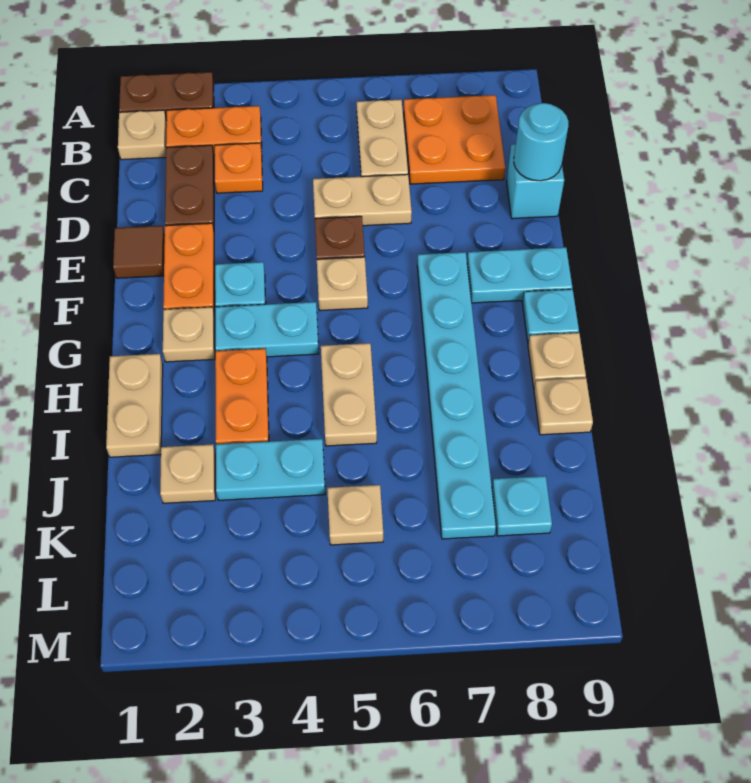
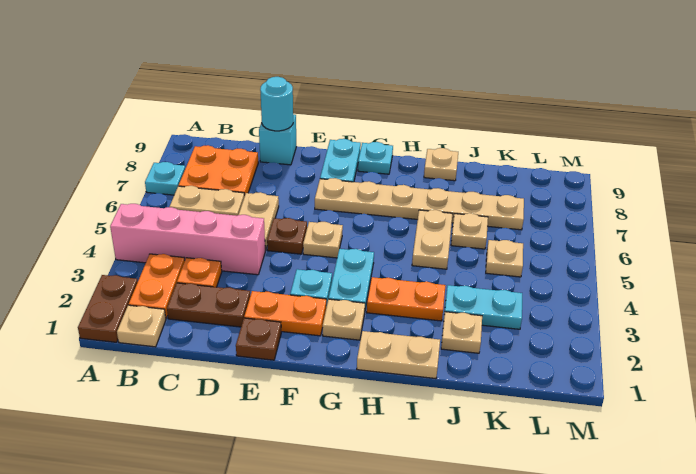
none -> pink 1x4 brick [110,204,265,275]
brown 1x1 tile [113,226,165,278] -> brown 1x1 plate [236,318,281,360]
cyan 1x6 plate [417,252,496,539] -> tan 1x6 plate [315,178,524,230]
tan 1x2 plate [321,343,377,446] -> tan 1x2 plate turned to [412,210,452,269]
tan 1x1 plate [528,333,586,387] -> tan 1x1 plate moved to [451,213,488,249]
cyan 1x2 plate [216,439,325,500] -> cyan 1x2 plate turned to [445,285,522,329]
cyan 1x1 plate [492,476,552,536] -> cyan 1x1 plate moved to [145,162,185,195]

